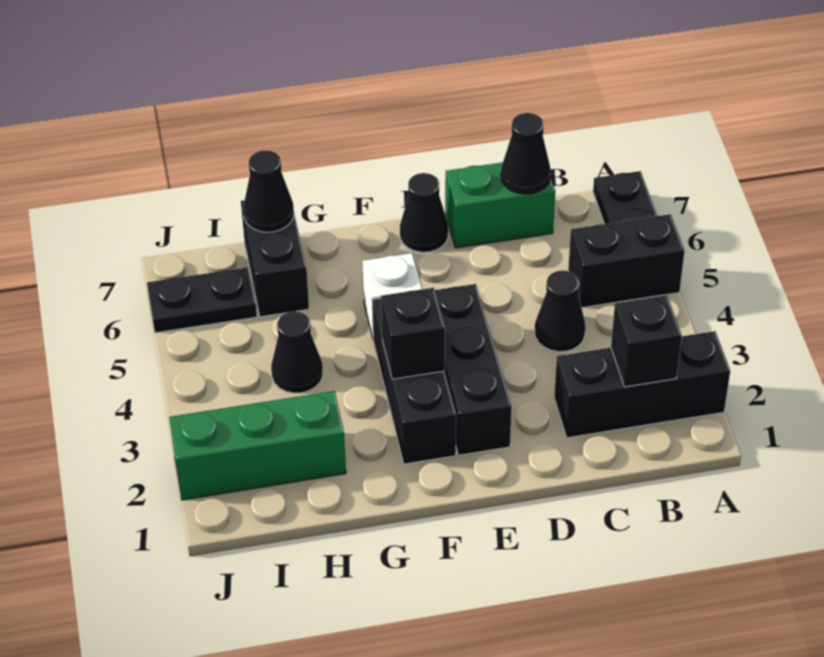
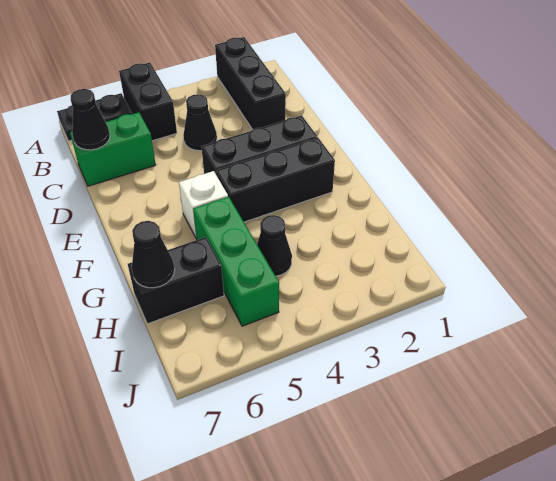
black 1x1 brick [611,295,682,387] -> none
green 1x2 brick [445,163,555,248] -> green 1x2 brick turned to [70,112,156,186]
black 1x1 cone [400,173,448,252] -> none
black 1x1 brick [381,288,445,379] -> none
green 1x3 brick [169,391,346,500] -> green 1x3 brick moved to [193,197,279,326]
black 1x2 plate [147,267,257,333] -> none

